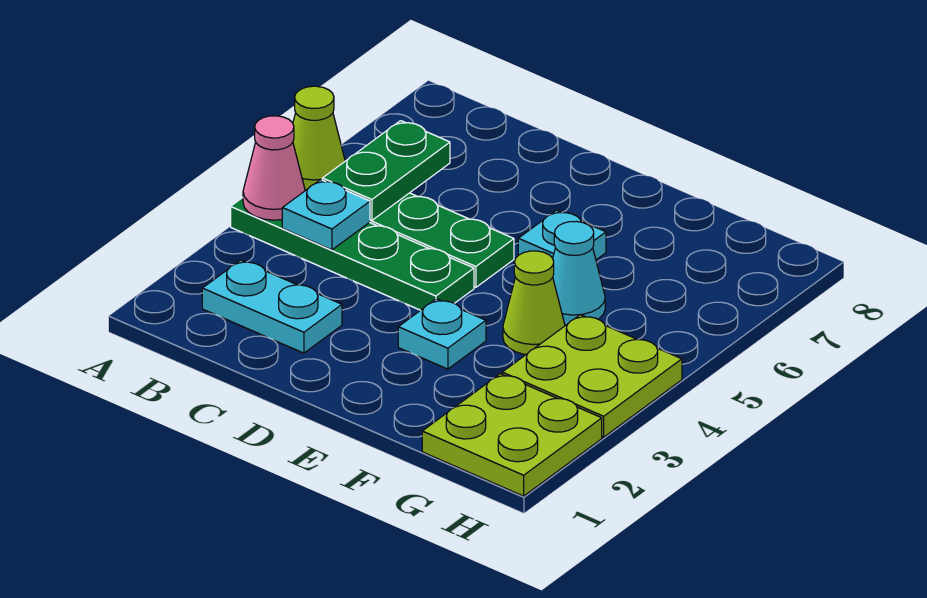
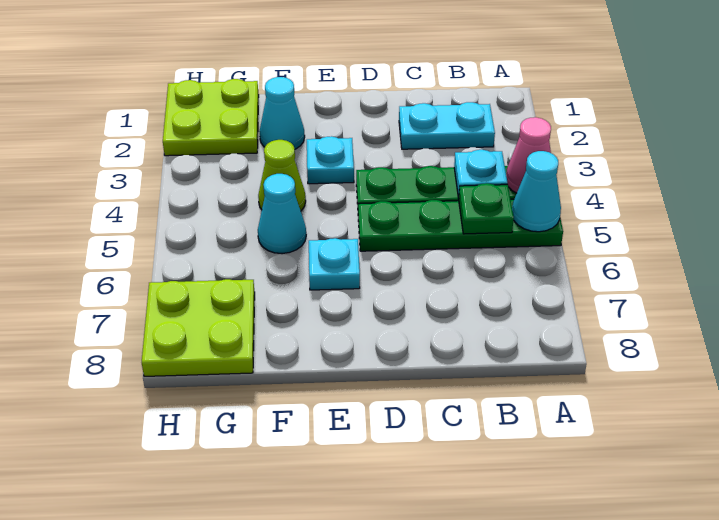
lime 1x1 cone [293,86,345,190] -> cyan 1x1 cone [512,151,561,232]
green 1x2 plate [322,121,450,220] -> green 1x1 plate [459,183,514,234]
none -> cyan 1x1 cone [259,77,305,149]
lime 2x2 plate [502,315,682,437] -> lime 2x2 plate moved to [142,279,255,376]

